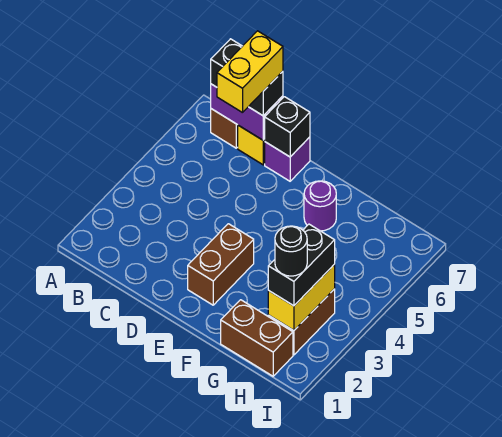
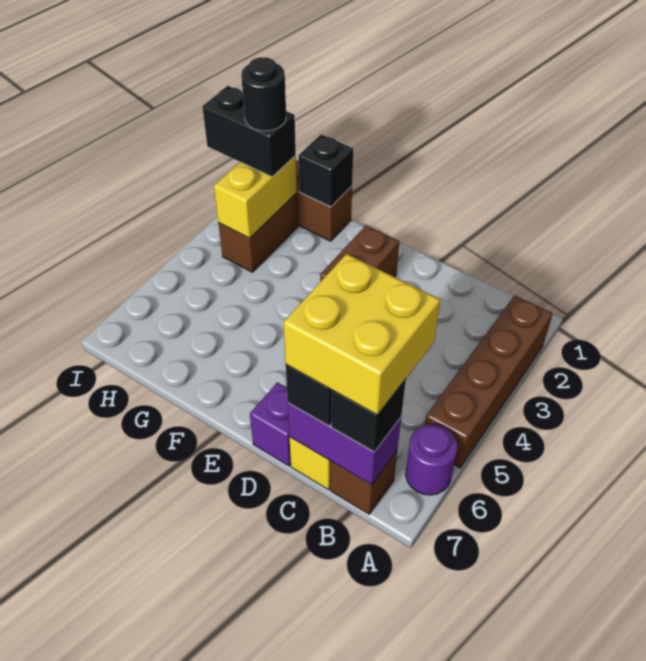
none -> brown 1x4 brick [425,295,553,468]
yellow 1x2 brick [217,31,283,113] -> yellow 2x2 brick [283,254,440,415]
black 1x1 brick [265,97,310,157] -> black 1x1 brick moved to [299,134,353,207]
purple 1x1 round brick [304,181,336,231] -> purple 1x1 round brick moved to [406,424,457,495]
black 1x2 brick [268,224,335,306] -> black 1x2 brick turned to [202,86,296,177]

